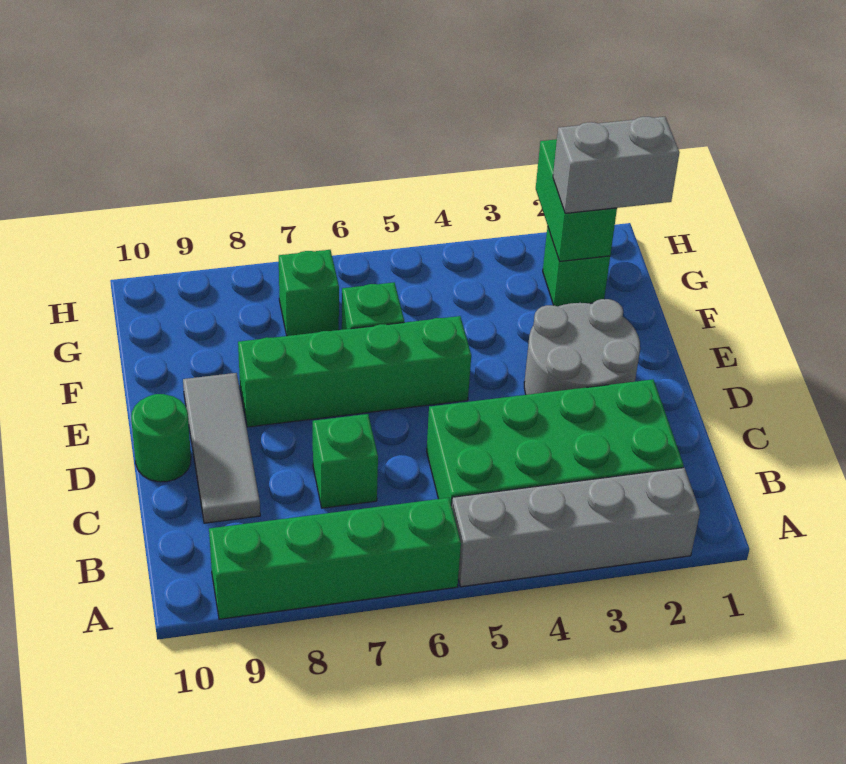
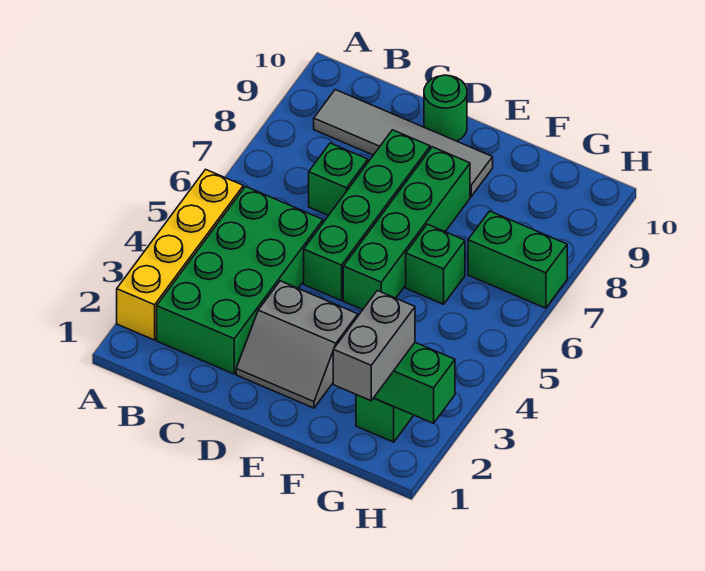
grey 1x4 brick [452,468,700,587] -> yellow 1x4 brick [117,169,243,340]
green 1x4 brick [209,498,461,619] -> green 1x4 brick moved to [304,130,430,301]
grey 1x3 tile [183,373,260,523] -> grey 1x4 tile [314,90,493,197]
grey 2x2 round brick [524,299,640,395] -> grey 2x2 slope [236,281,358,408]
green 1x1 brick [279,250,339,336] -> green 1x2 brick [468,211,567,308]

